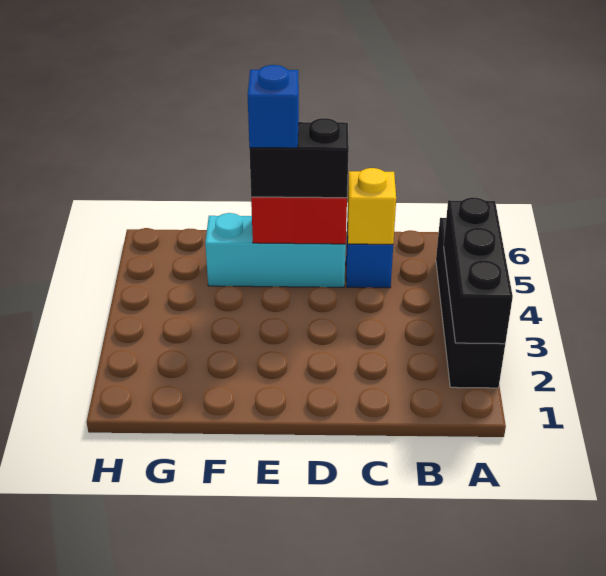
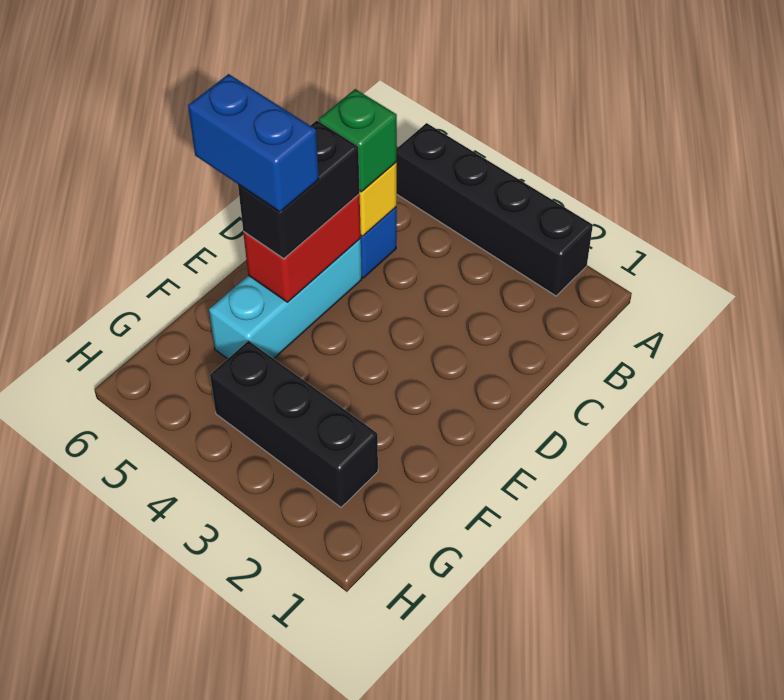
black 1x3 brick [444,197,513,344] -> black 1x3 brick moved to [210,341,378,507]
none -> green 1x1 brick [319,89,397,192]
blue 1x1 brick [248,65,299,148] -> blue 1x2 brick [188,74,319,212]

